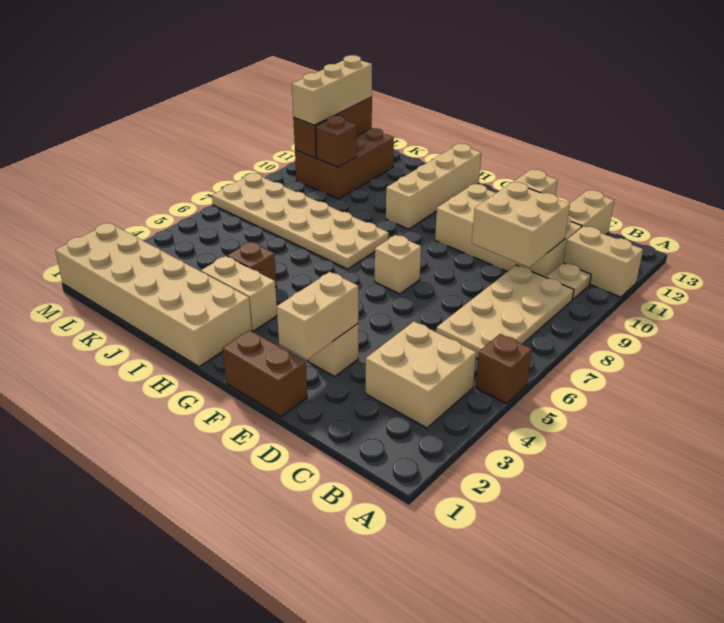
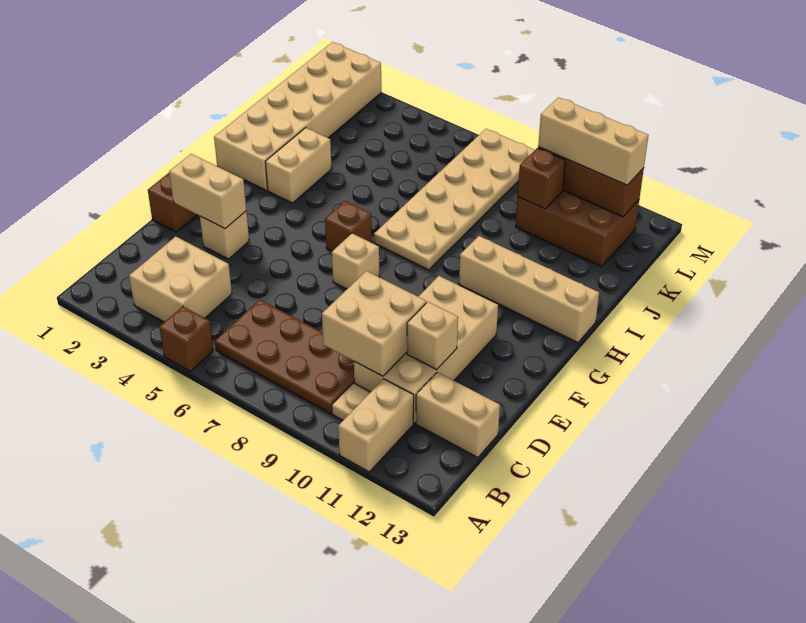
tan 2x4 plate [436,265,574,359] -> brown 2x4 plate [215,300,354,413]
brown 1x1 brick [227,242,277,288] -> brown 1x1 brick moved to [325,201,372,251]

